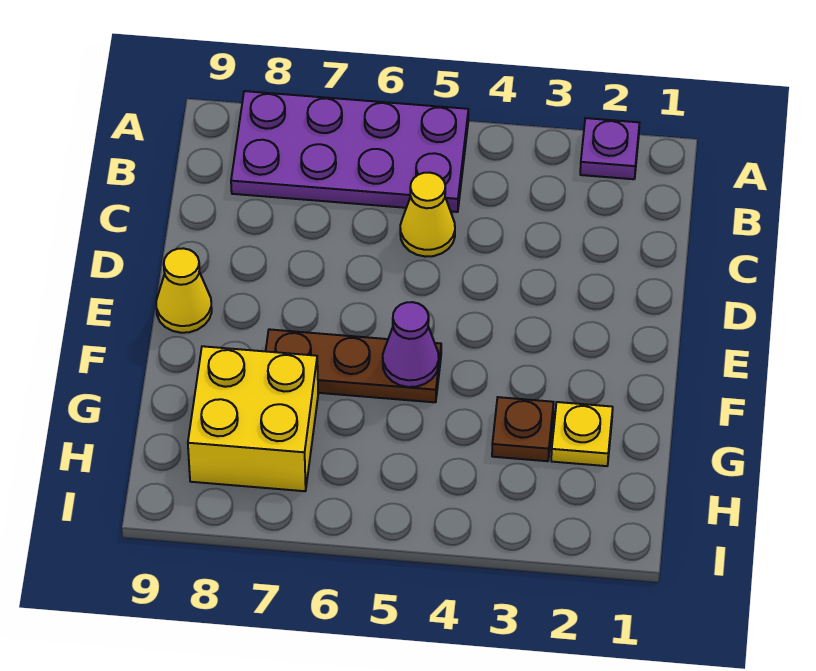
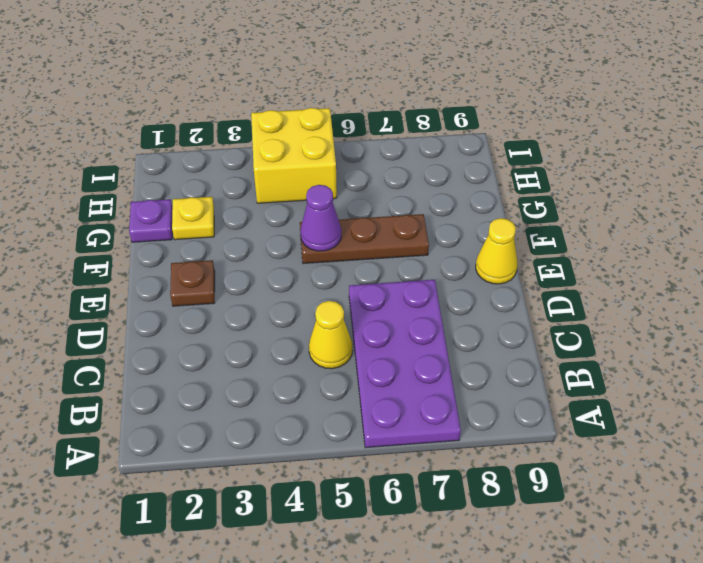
purple 1x1 plate [580,118,639,179] -> purple 1x1 plate moved to [129,199,173,242]
purple 2x4 plate [231,91,468,212] -> purple 2x4 plate turned to [349,280,461,448]
brown 1x1 plate [492,397,554,461] -> brown 1x1 plate moved to [170,260,215,306]
yellow 2x2 brick [188,346,318,491] -> yellow 2x2 brick moved to [251,108,337,203]

